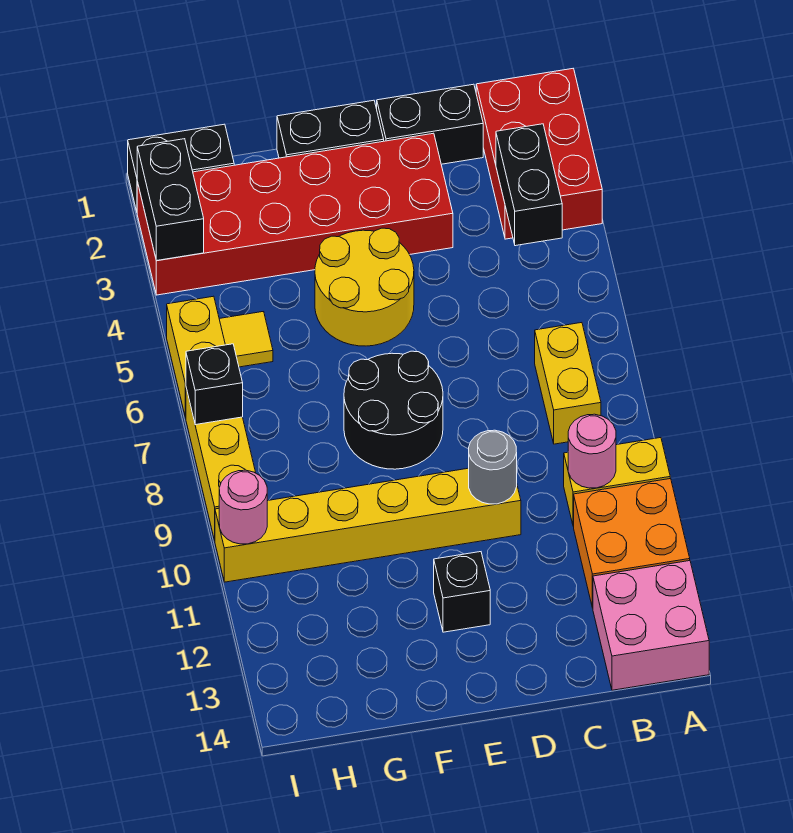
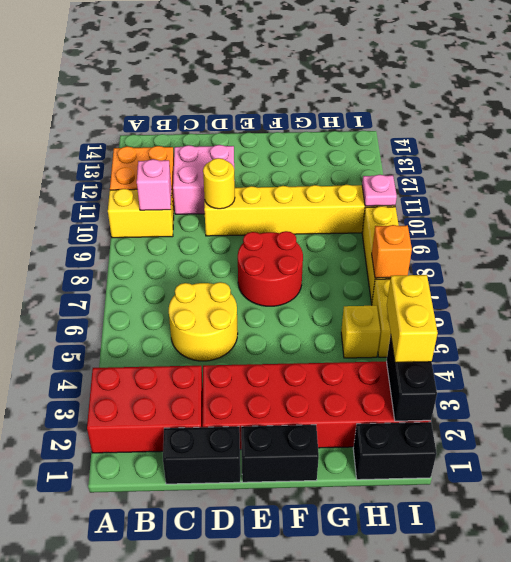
red 2x3 brick [476,69,602,239] -> red 2x3 brick turned to [87,366,203,453]
pink 2x2 brick [593,561,709,690] -> pink 2x2 brick moved to [173,145,234,214]
black 1x2 brick [496,124,562,246] -> none
yellow 1x2 brick [535,323,601,444] -> yellow 1x2 brick moved to [387,275,438,363]
pink 1x1 round brick [568,414,616,488] -> pink 1x1 brick [137,159,171,210]
grey 1x1 round brick [469,430,517,504] -> yellow 1x1 round brick [203,158,235,209]
yellow 2x2 round brick [315,228,414,346] -> yellow 2x2 round brick moved to [169,282,238,361]
black 2x2 round brick [344,351,443,469] -> red 2x2 round brick [238,231,303,306]
black 1x1 brick [434,552,490,632] -> none
yellow 1x1 tile [219,312,273,367] -> yellow 1x1 brick [341,306,381,358]
black 1x1 brick [186,344,243,425] -> orange 1x1 brick [372,225,412,278]
pink 1x1 round brick [219,470,267,544] -> pink 1x1 plate [362,175,397,206]

